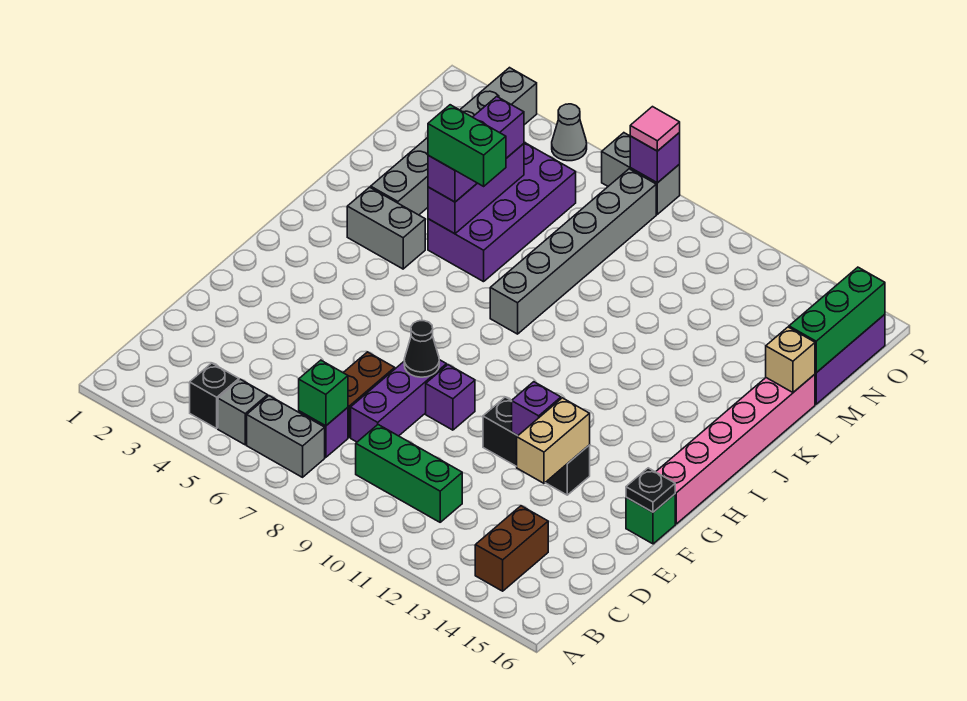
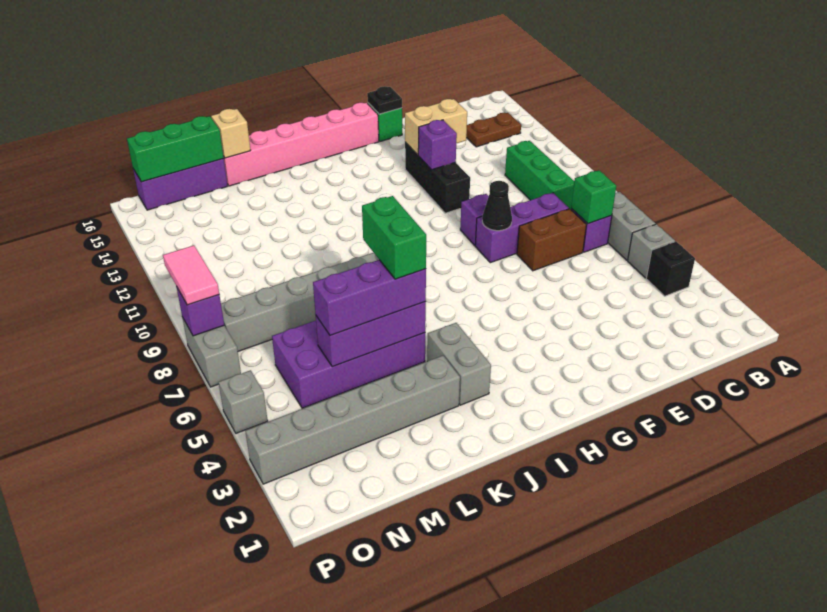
brown 1x2 brick [475,506,548,591] -> brown 1x2 plate [466,113,521,147]
grey 1x1 cone [552,104,587,161] -> grey 1x1 brick [219,370,268,433]
pink 1x1 tile [630,107,680,151] -> pink 1x2 tile [163,245,219,305]

